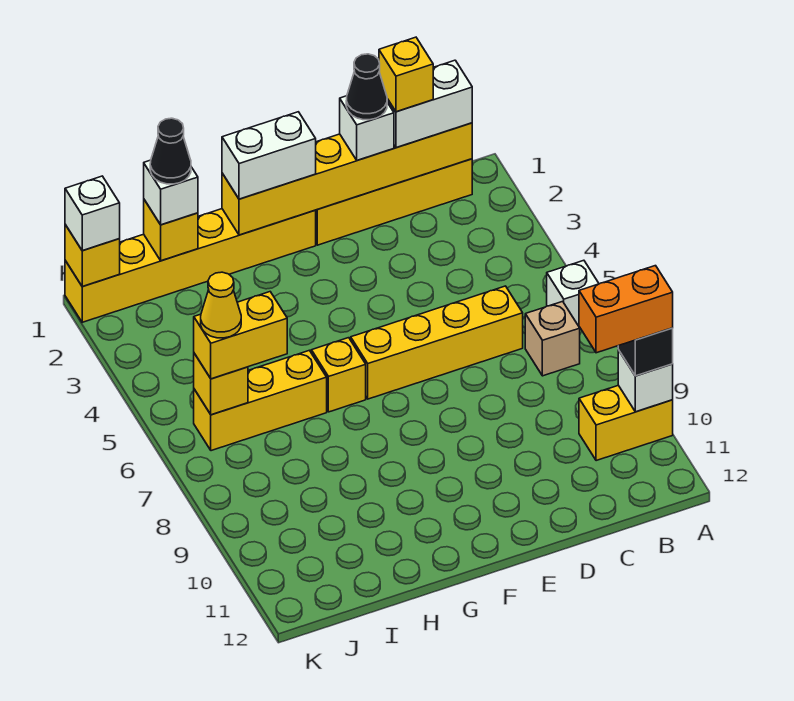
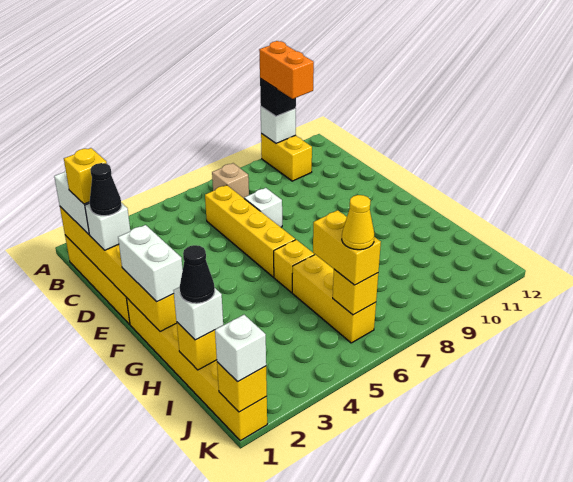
white 1x1 brick [547,260,599,329] -> white 1x1 brick moved to [244,188,282,227]

